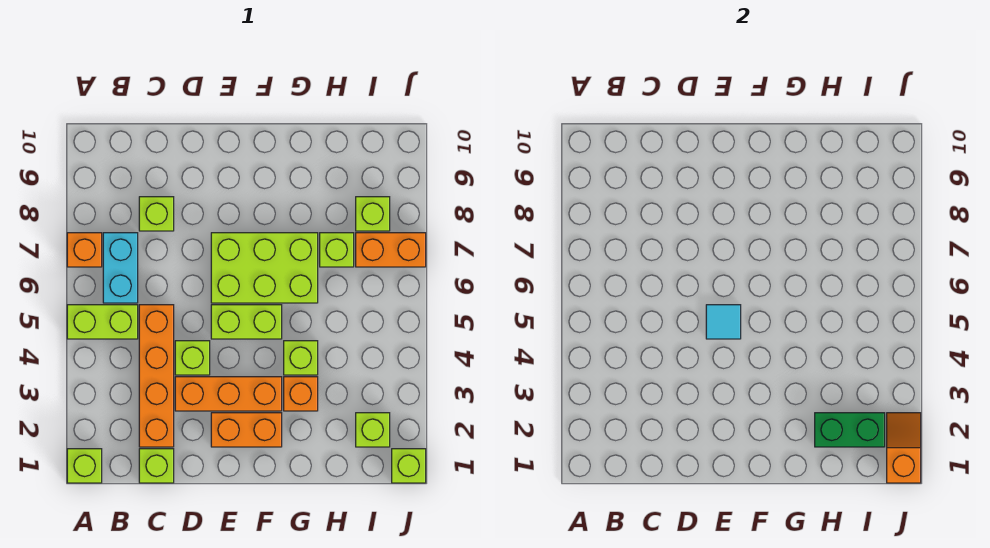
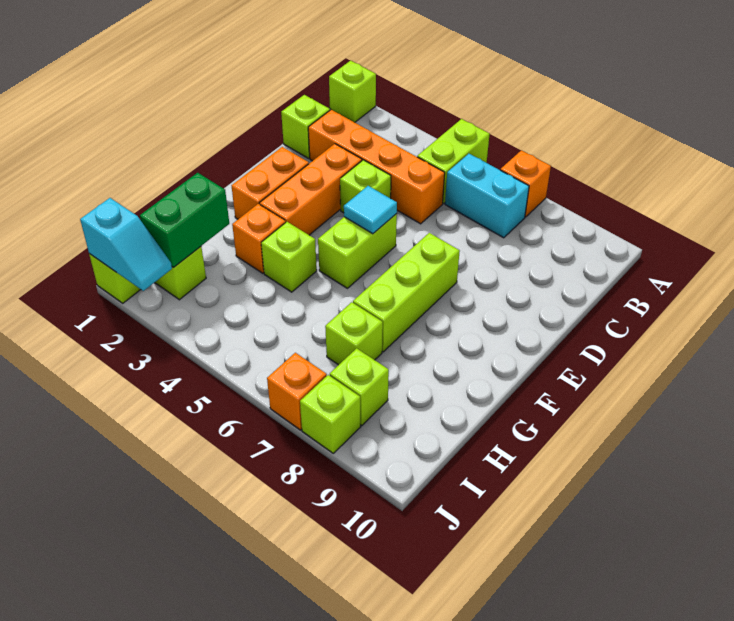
lime 1x1 brick [139,197,174,231] -> lime 1x1 brick moved to [300,375,361,453]
lime 2x3 brick [211,233,318,303] -> lime 1x3 brick [353,233,460,352]
orange 1x2 brick [356,233,426,267] -> orange 1x1 brick [267,353,327,430]
orange 1x2 slope [887,413,921,483] -> cyan 1x2 slope [80,198,172,291]

